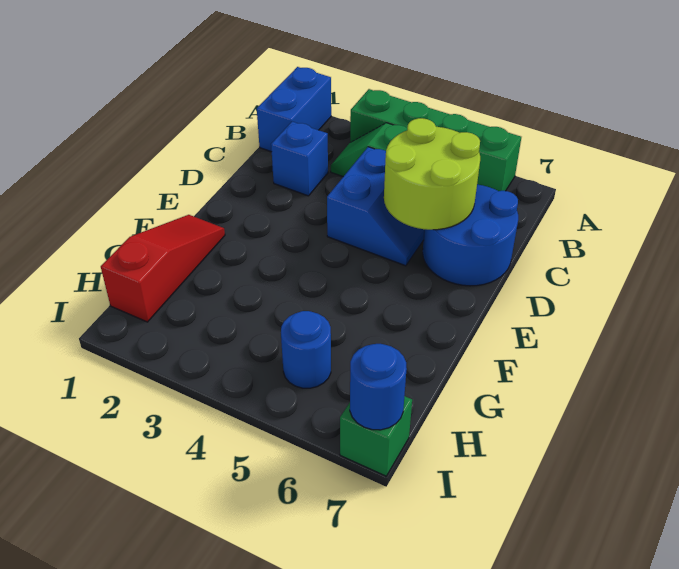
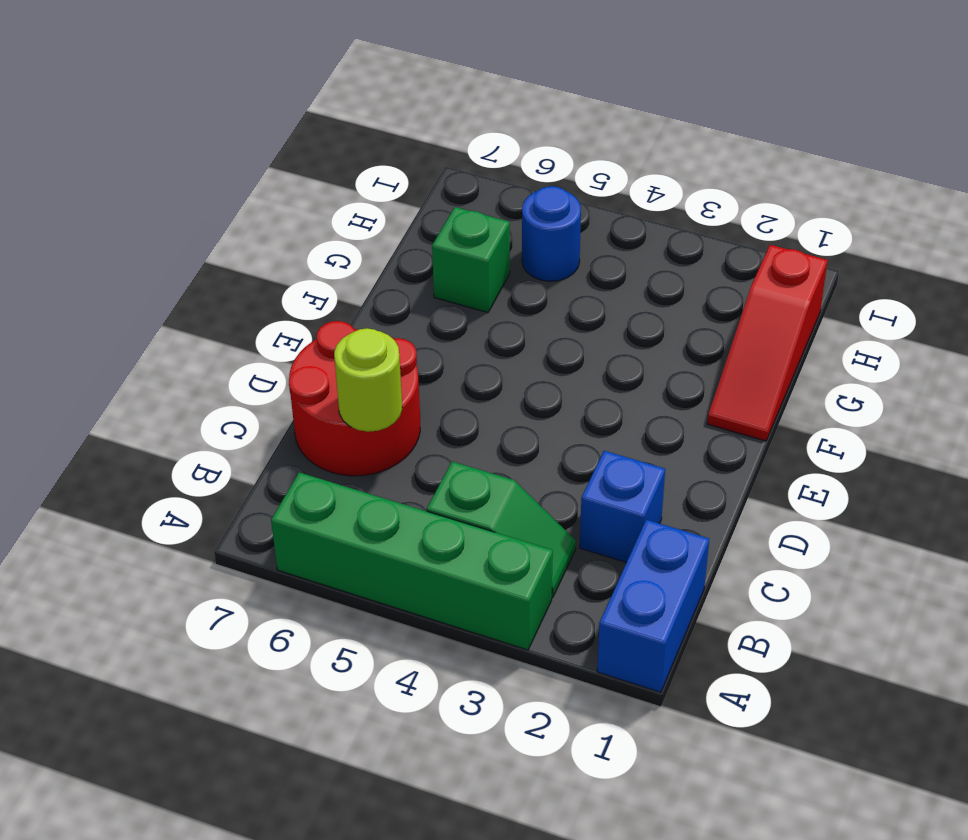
blue 2x2 slope [327,147,424,266] -> none
lime 2x2 round brick [384,118,480,230] -> lime 1x1 round brick [334,328,402,432]
blue 2x2 round brick [423,185,518,286] -> red 2x2 round brick [289,321,420,476]
green 1x1 brick [340,396,412,476] -> green 1x1 brick moved to [432,207,510,313]
blue 1x1 round brick [350,344,407,430] -> none

